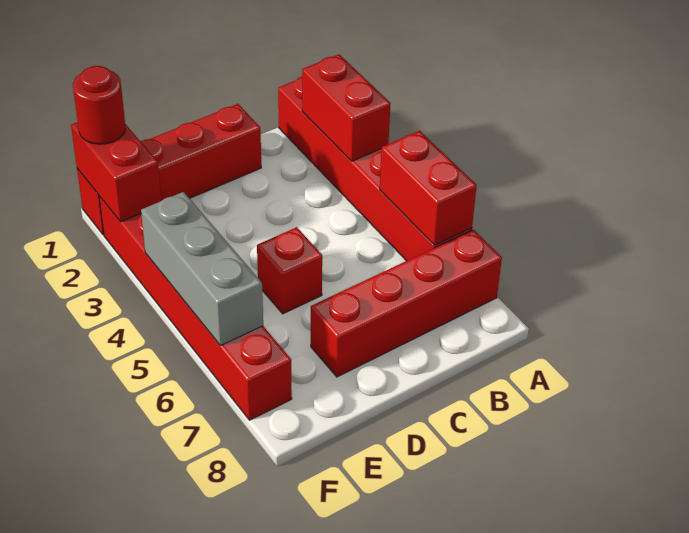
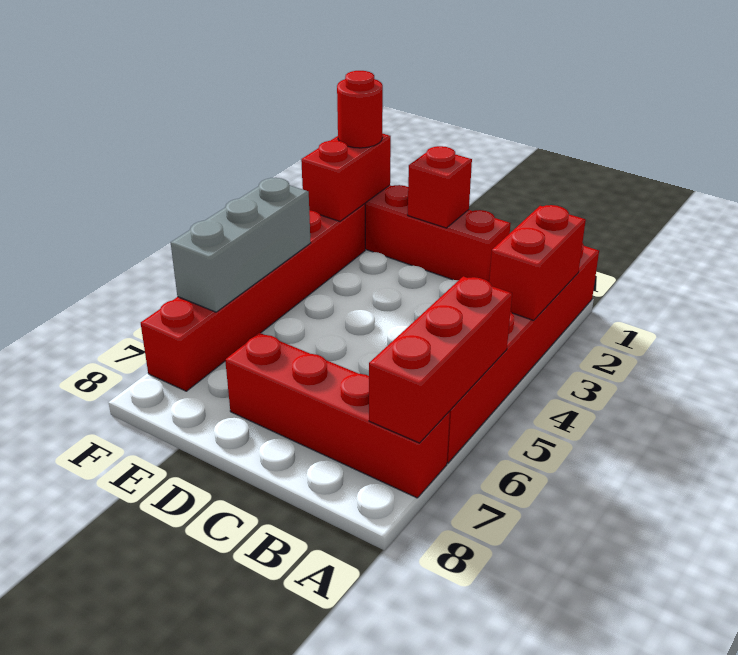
red 1x2 brick [380,131,477,245] -> red 1x3 brick [369,276,512,443]
red 1x1 brick [257,227,322,314] -> red 1x1 brick moved to [408,146,472,228]

